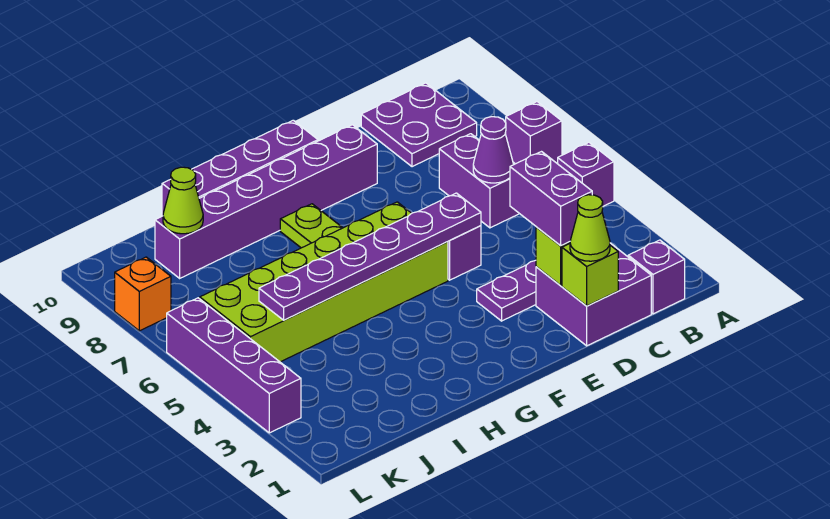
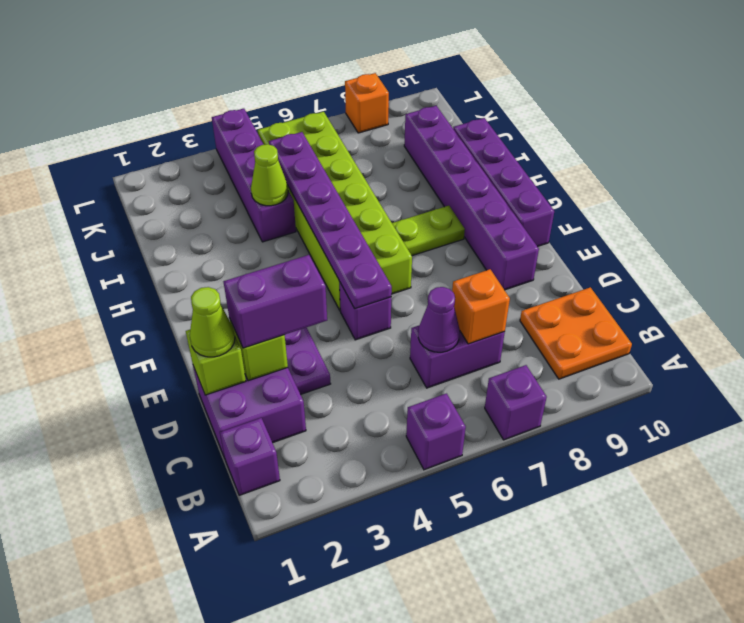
purple 2x2 plate [361,83,477,167] -> orange 2x2 plate [520,287,632,379]
none -> orange 1x1 brick [452,269,510,344]
lime 1x1 cone [163,167,203,234] -> lime 1x1 cone moved to [251,144,288,206]
purple 1x4 brick [167,298,301,433] -> purple 1x4 brick turned to [212,109,296,242]

